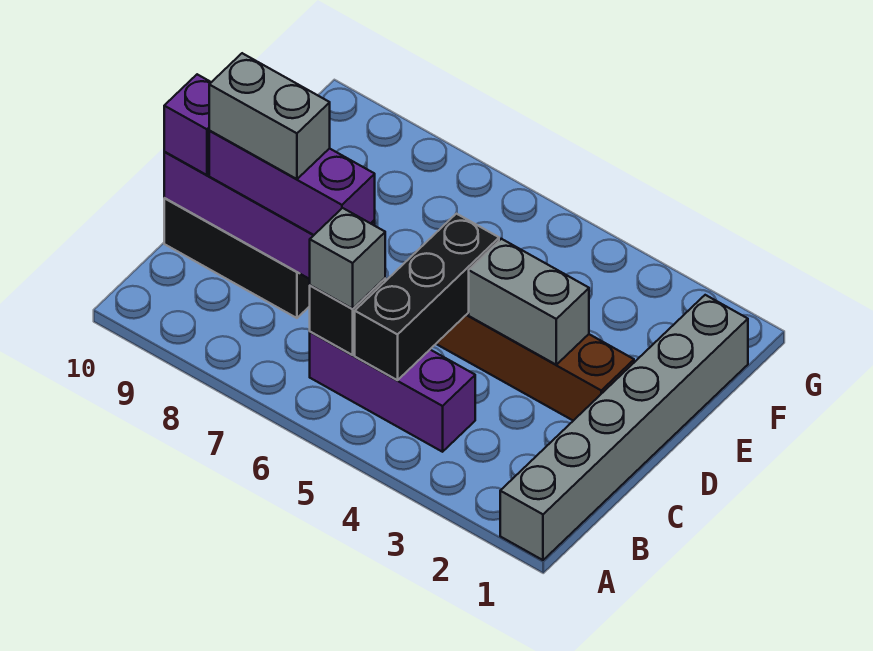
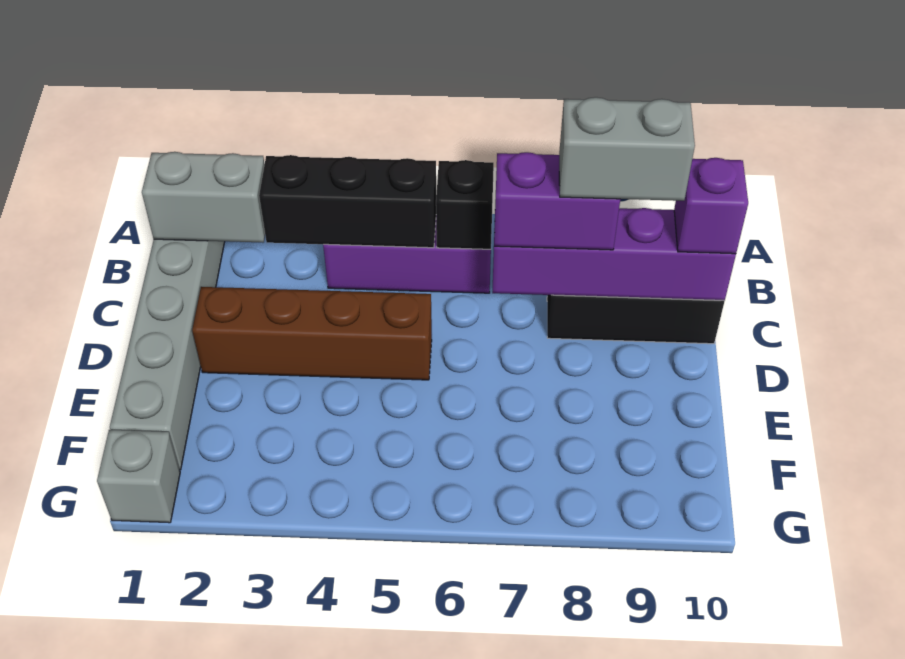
black 1x3 brick [355,214,499,380] -> black 1x3 brick turned to [259,155,436,248]
grey 1x1 brick [310,208,385,309] -> grey 1x1 brick moved to [97,430,180,523]
purple 1x3 brick [209,130,375,235] -> purple 1x2 brick [494,152,620,250]
grey 1x2 brick [469,239,589,365] -> grey 1x2 brick moved to [142,152,265,243]

